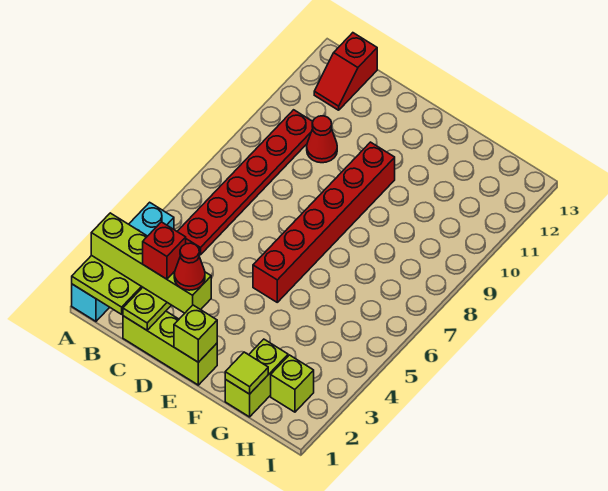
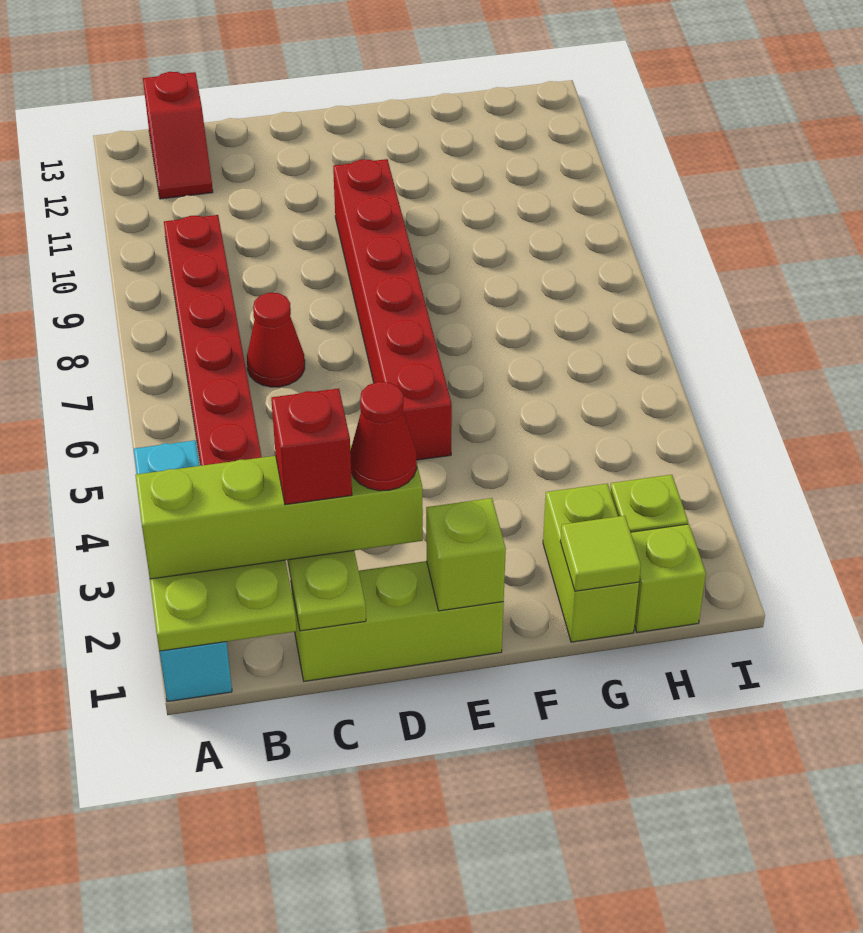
red 1x1 cone [307,116,337,163] -> red 1x1 cone moved to [247,293,305,387]
none -> lime 1x1 brick [631,524,706,632]

